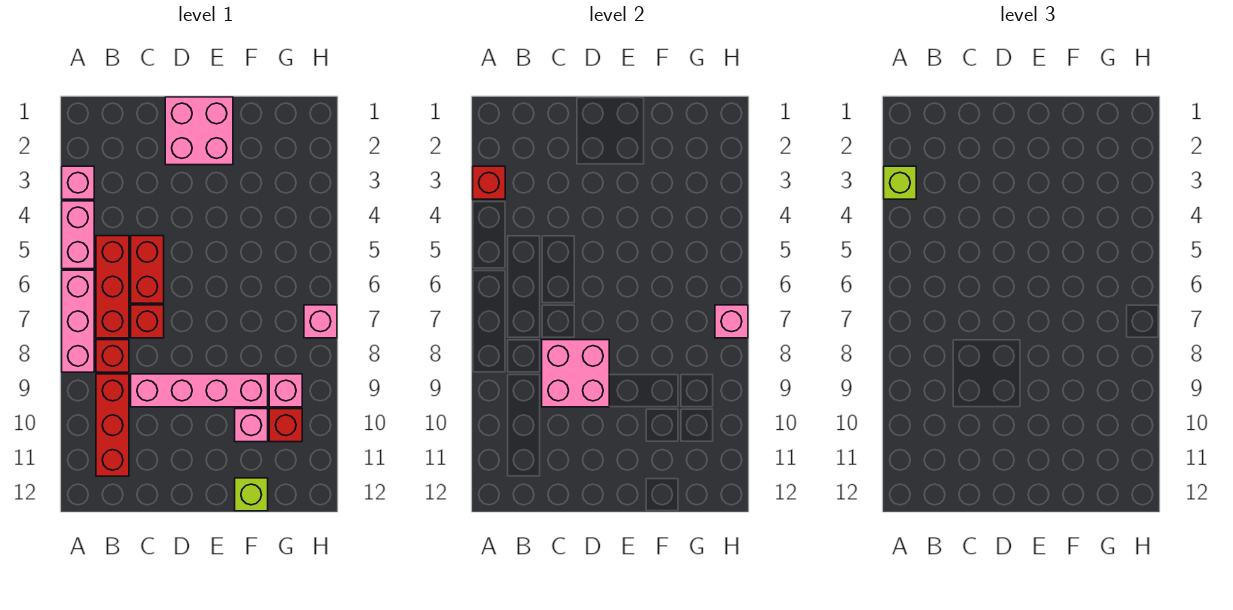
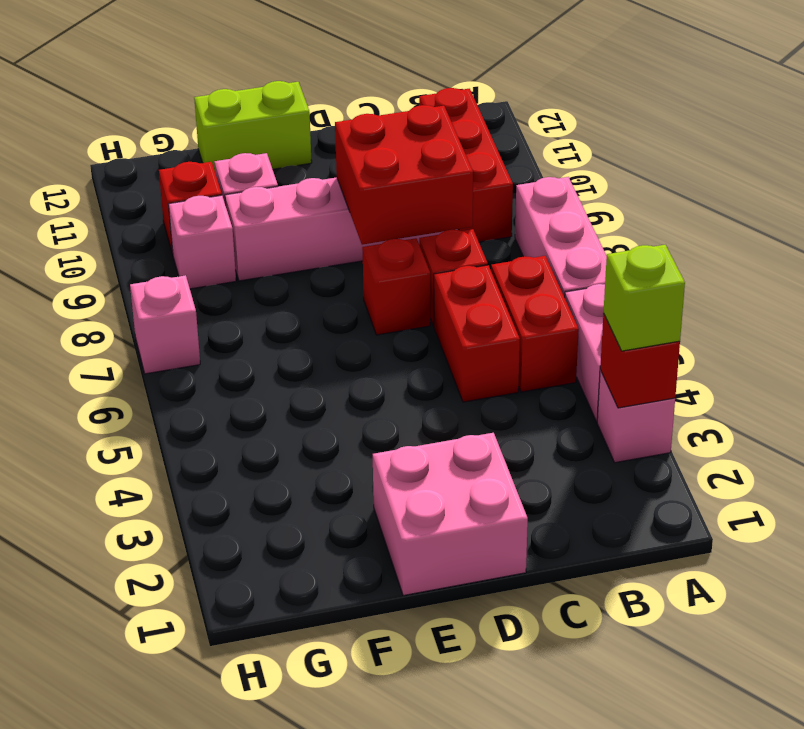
red 1x3 brick [96,236,129,338] -> red 1x2 brick [491,256,579,392]
red 1x1 brick [96,340,129,372] -> red 1x1 brick moved to [362,238,430,335]
pink 2x2 brick [542,340,609,407] -> red 2x2 brick [335,105,473,245]
lime 1x1 brick [235,478,268,511] -> lime 1x2 brick [194,81,312,170]
pink 1x1 brick [715,305,748,338] -> none

